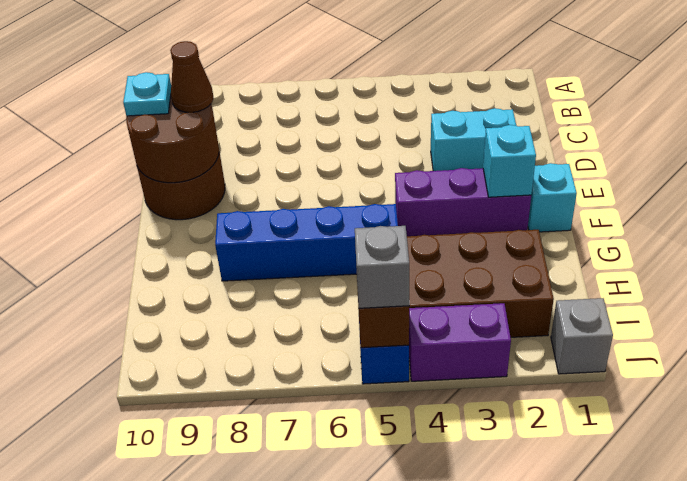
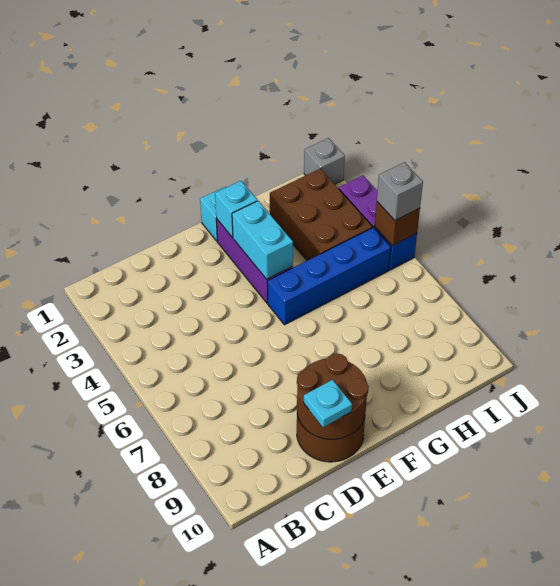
cyan 1x2 brick [431,108,516,171] -> cyan 1x2 brick moved to [232,201,293,279]
brown 1x1 cone [170,41,214,112] -> none
blue 1x4 brick [215,204,398,281] -> blue 1x4 brick turned to [267,227,391,325]

